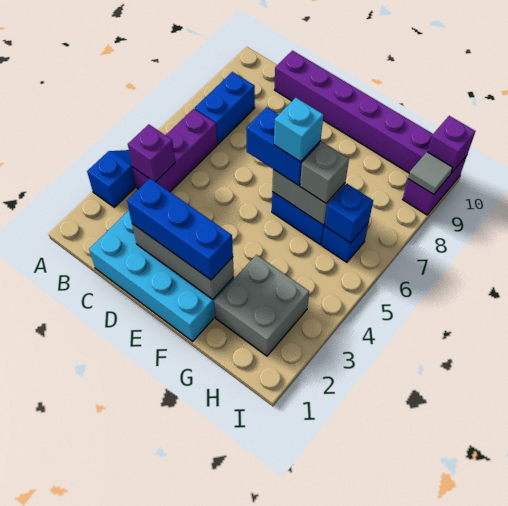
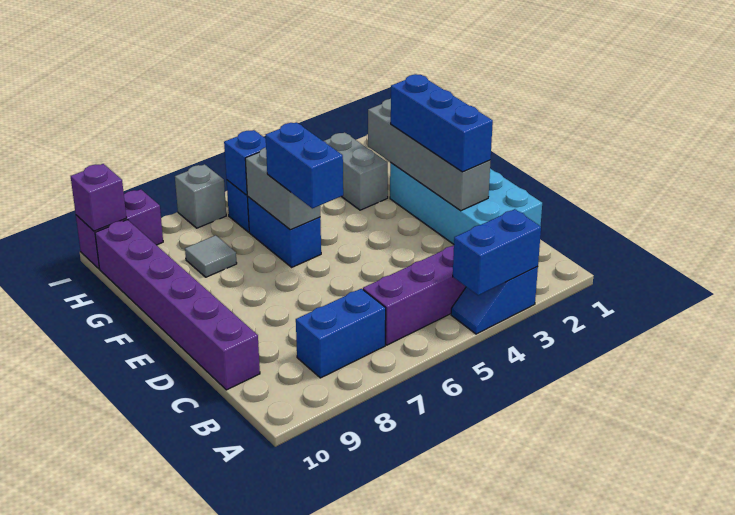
none -> blue 1x2 brick [453,209,541,295]
purple 1x1 brick [128,124,175,182] -> none
grey 1x3 brick [132,224,234,299] -> grey 1x4 brick [368,99,490,211]
cyan 1x1 brick [274,98,323,162] -> none
grey 2x2 brick [214,255,309,356] -> grey 1x2 brick [324,132,388,210]
grey 1x1 brick [300,142,349,203] -> grey 1x1 brick moved to [175,164,226,228]
grey 1x1 tile [408,152,453,195] -> grey 1x1 tile moved to [185,235,237,277]

